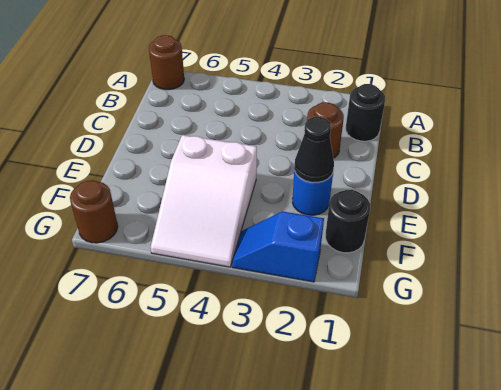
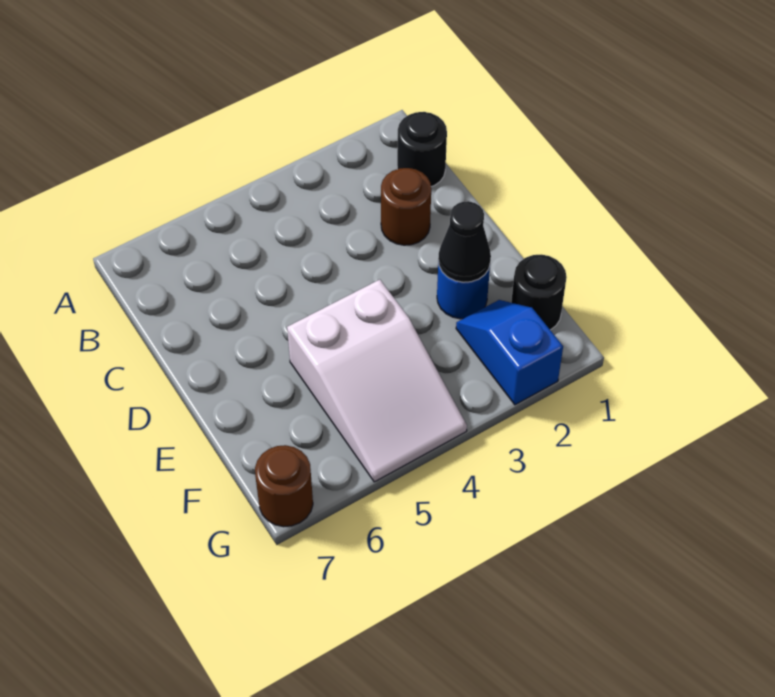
brown 1x1 round brick [149,35,184,90] -> none
blue 1x2 slope [232,211,324,282] -> blue 1x2 slope turned to [456,300,563,405]

